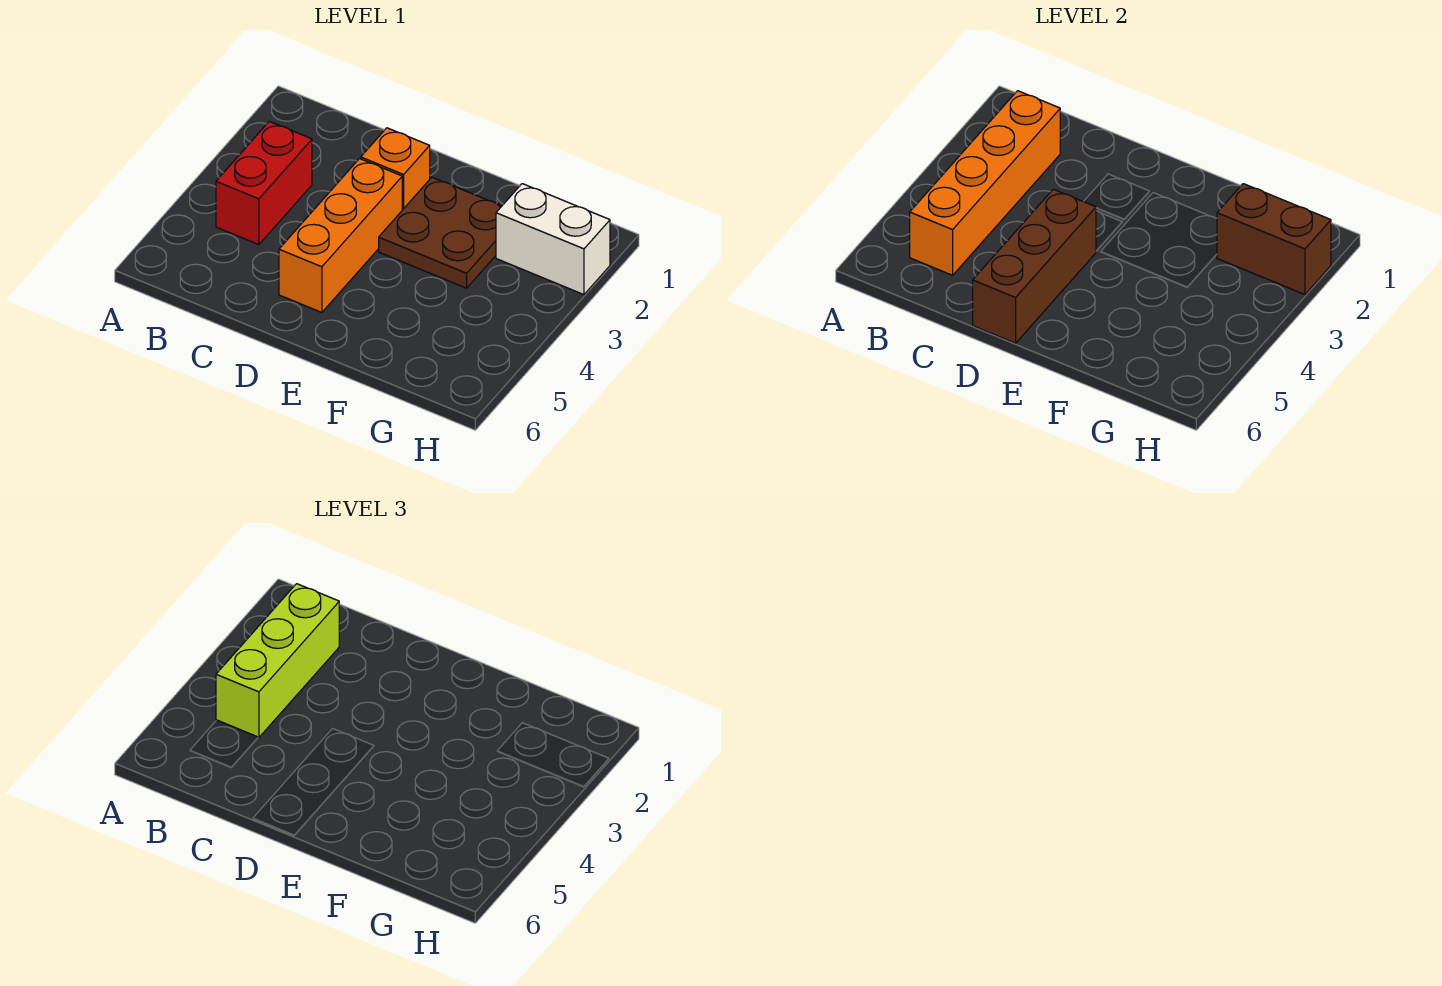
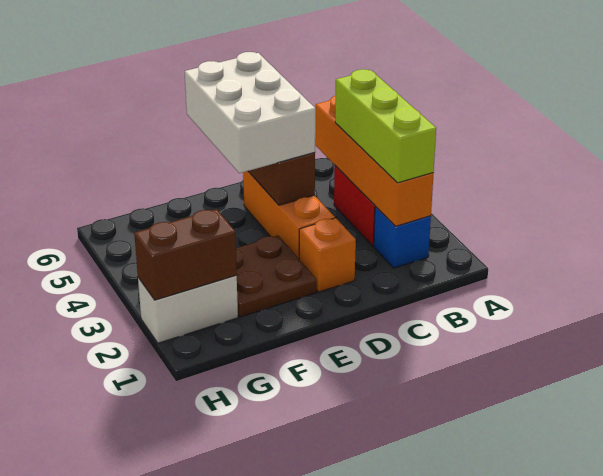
none -> blue 1x1 brick [374,206,431,268]
none -> white 2x3 brick [185,52,315,173]

